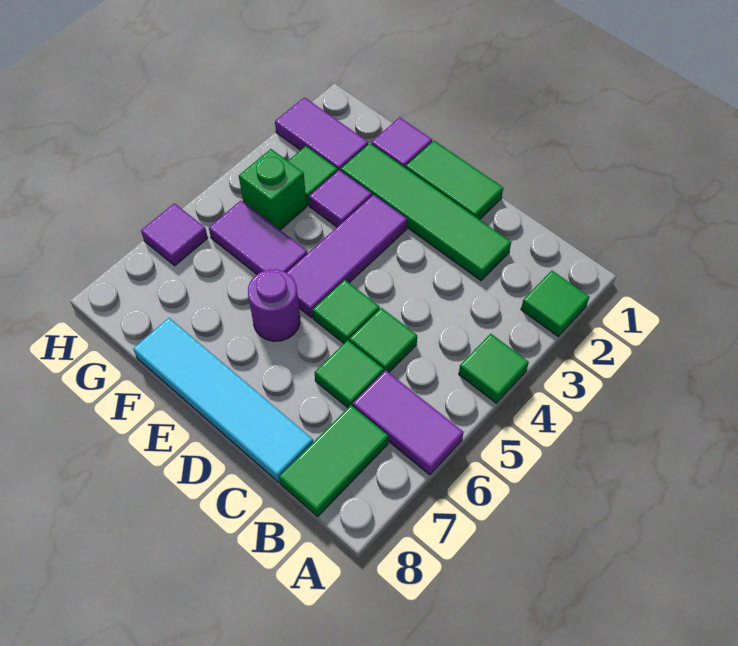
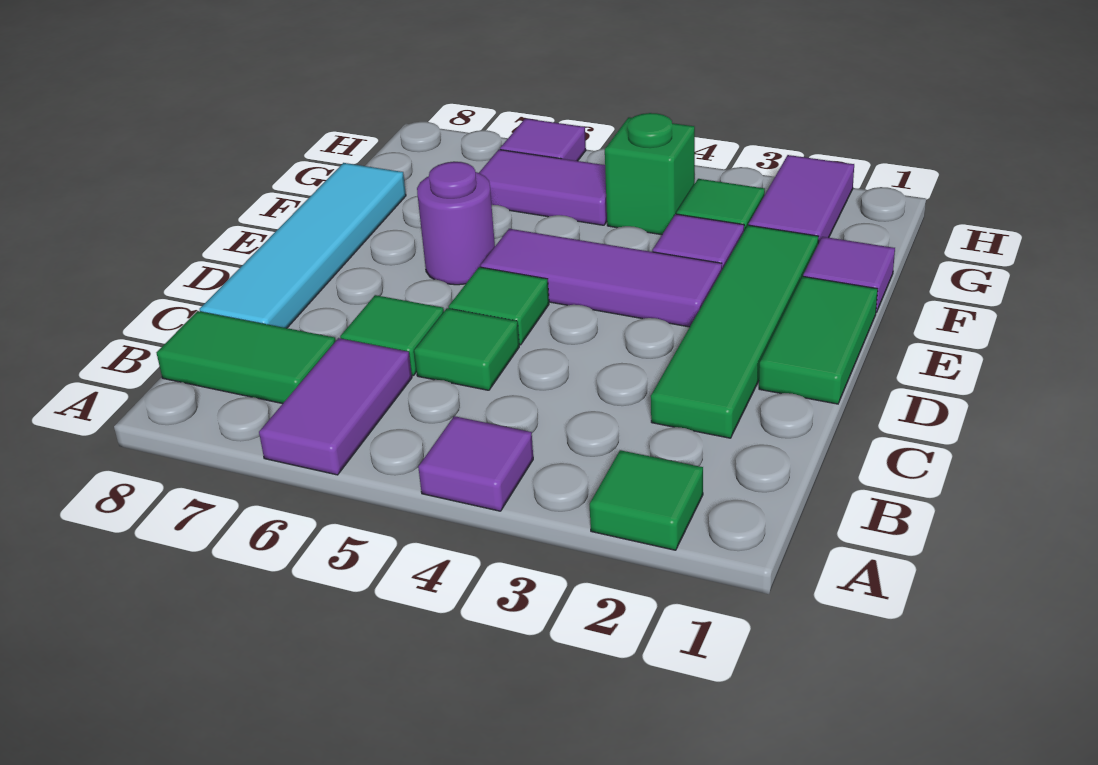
green 1x1 tile [459,334,529,403] -> purple 1x1 tile [418,416,533,511]
purple 1x2 tile [209,201,308,274] -> purple 1x2 tile turned to [479,150,607,225]

